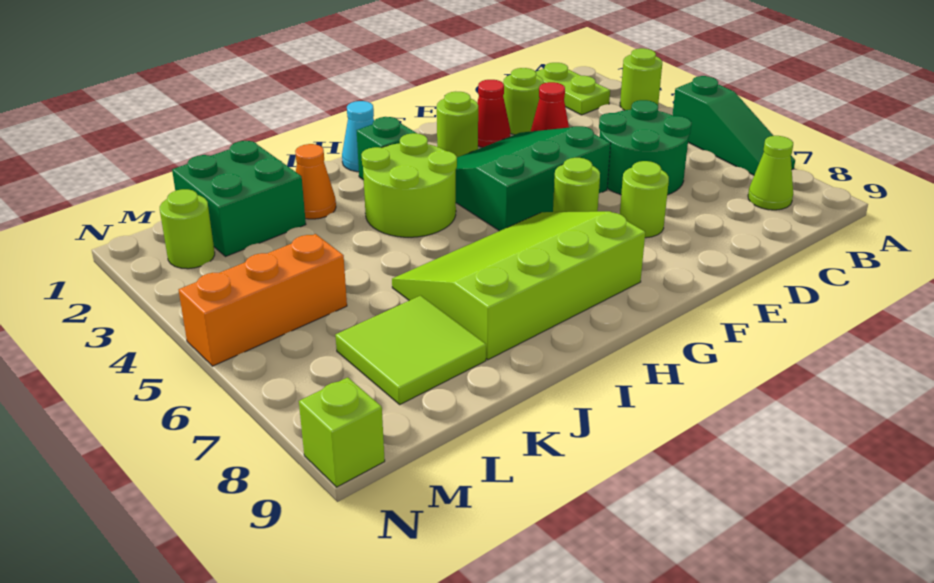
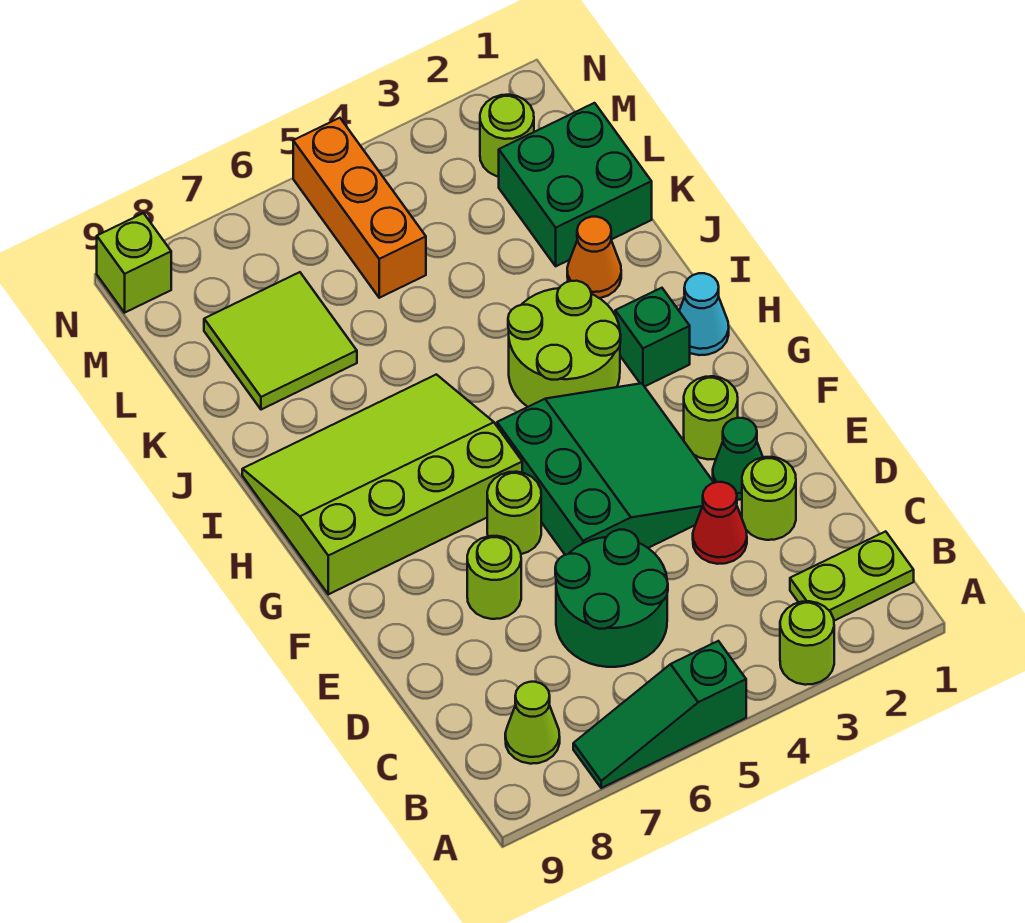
red 1x1 cone [477,80,511,147] -> green 1x1 cone [713,418,763,500]
lime 3x4 slope [392,211,645,360] -> lime 3x4 slope turned to [242,374,522,594]

